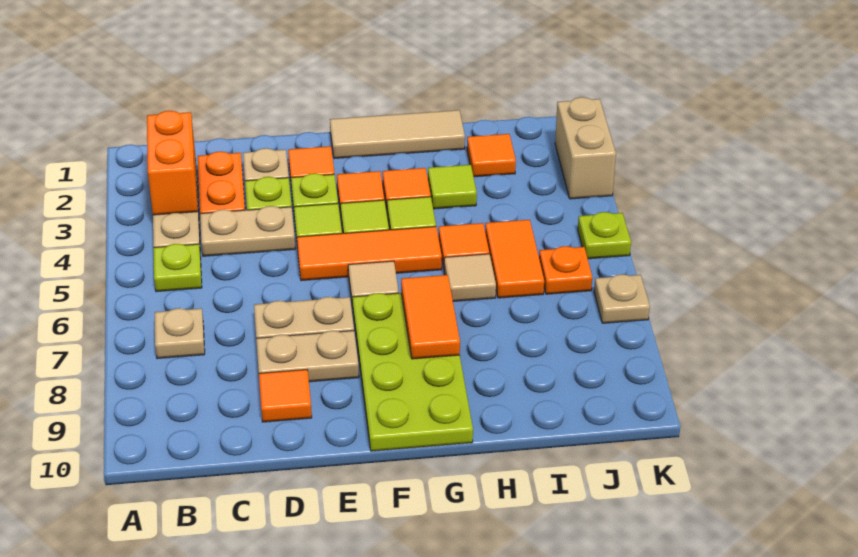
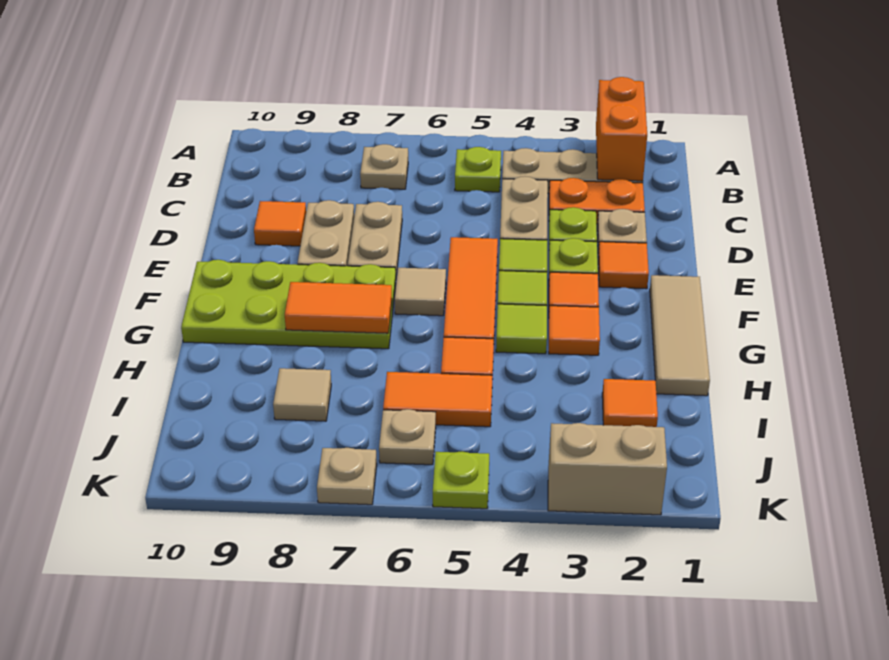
orange 1x2 brick [147,111,198,215] -> orange 1x2 brick turned to [596,77,647,181]
lime 1x1 tile [428,165,477,209] -> none
tan 1x1 tile [444,254,496,301] -> tan 1x1 tile moved to [273,368,331,421]
orange 1x1 plate [539,246,592,294] -> tan 1x1 plate [379,409,436,465]

